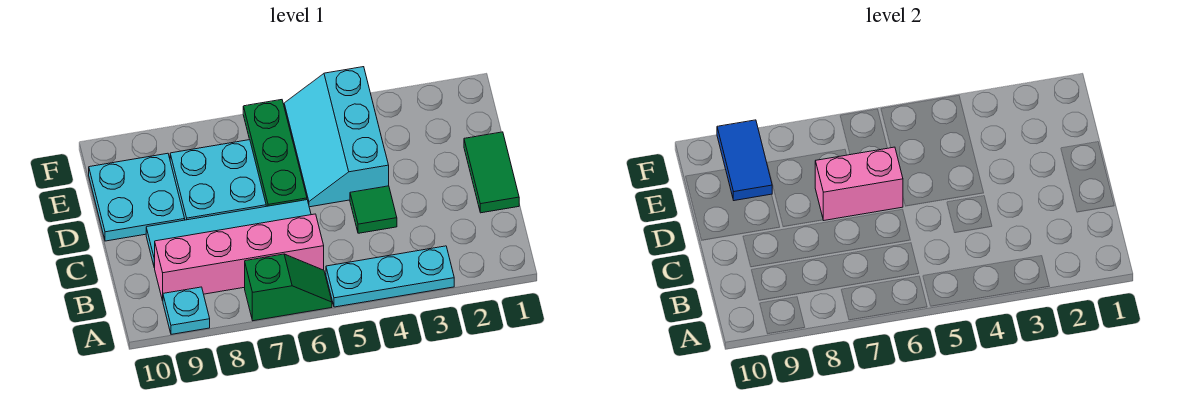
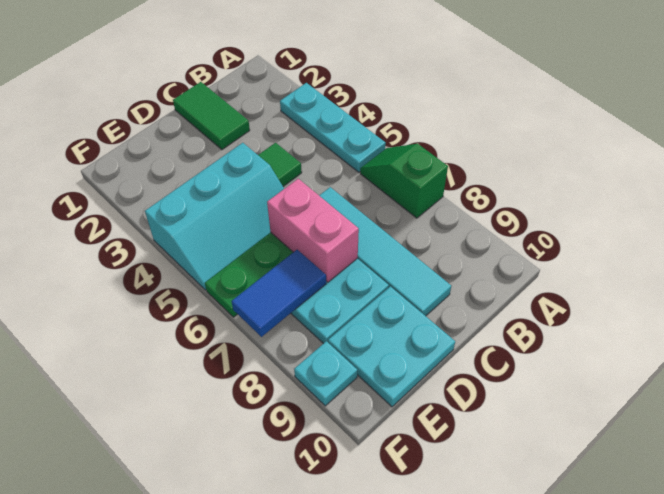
cyan 1x1 plate [163,287,210,334] -> cyan 1x1 plate moved to [294,341,357,406]
pink 1x4 brick [154,214,324,301] -> none
green 1x2 tile [464,132,519,213] -> green 1x2 tile turned to [173,82,250,150]
blue 1x2 tile [717,120,772,201] -> blue 1x2 tile moved to [231,250,326,337]

